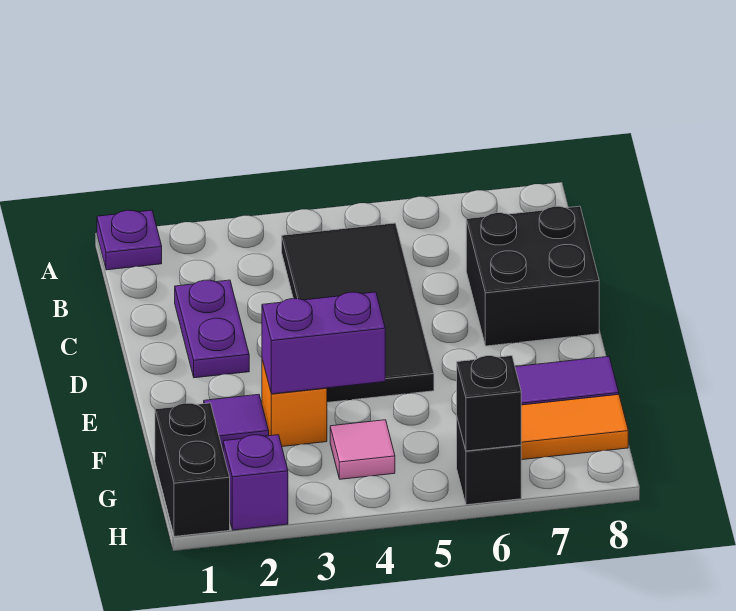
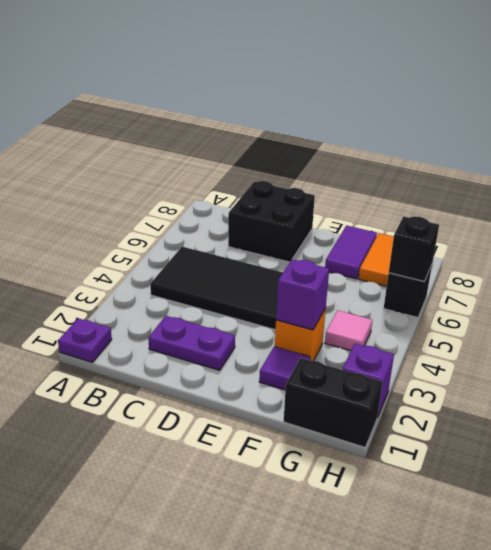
purple 1x2 brick [262,292,385,394] -> purple 1x1 brick [276,259,329,330]

